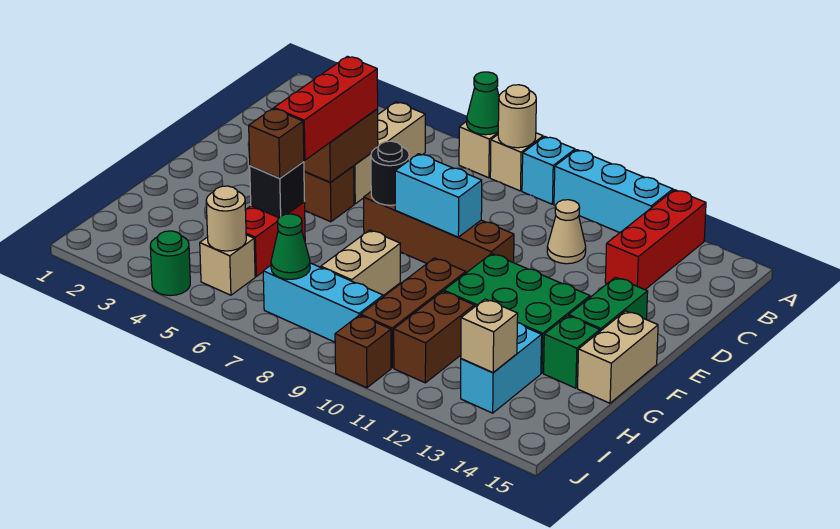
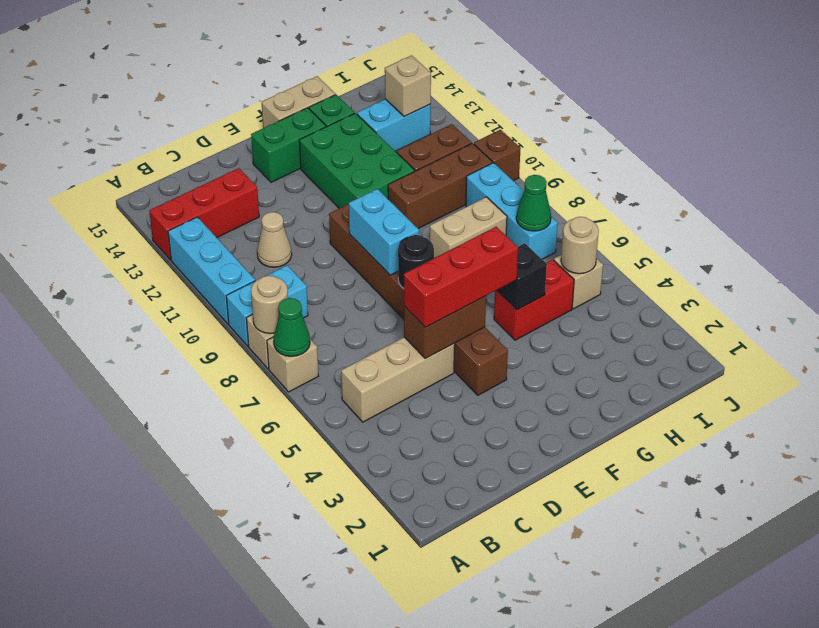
cyan 1x1 brick [522,137,575,204] -> cyan 1x2 brick [226,265,308,346]
brown 1x1 brick [249,109,304,178] -> none
green 1x1 round brick [150,231,190,296] -> none

